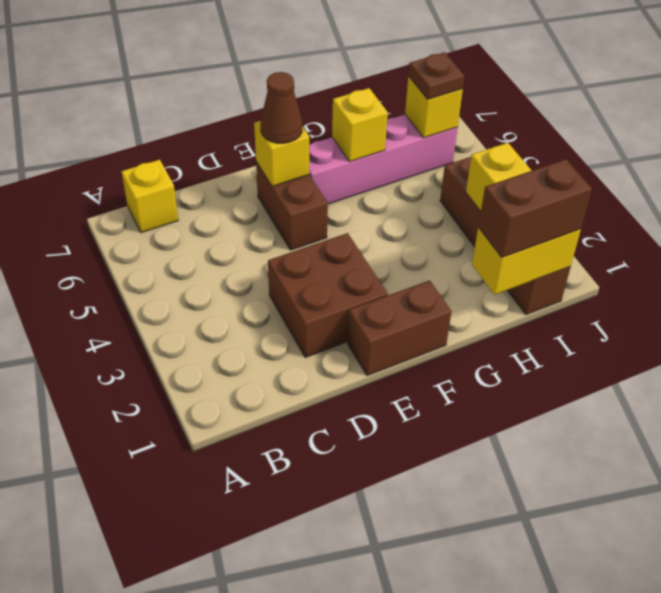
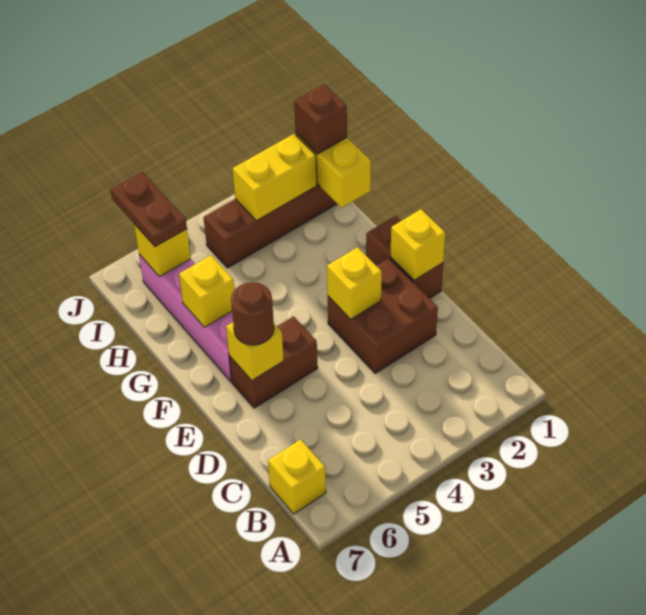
none -> yellow 1x1 brick [390,209,445,280]
none -> yellow 1x1 brick [327,247,382,319]
brown 1x1 cone [260,72,302,143] -> brown 1x1 round brick [231,282,274,345]
brown 1x2 brick [478,159,592,257] -> brown 1x1 brick [294,84,347,154]
brown 1x1 plate [408,52,464,99] -> brown 1x2 plate [110,172,187,247]

